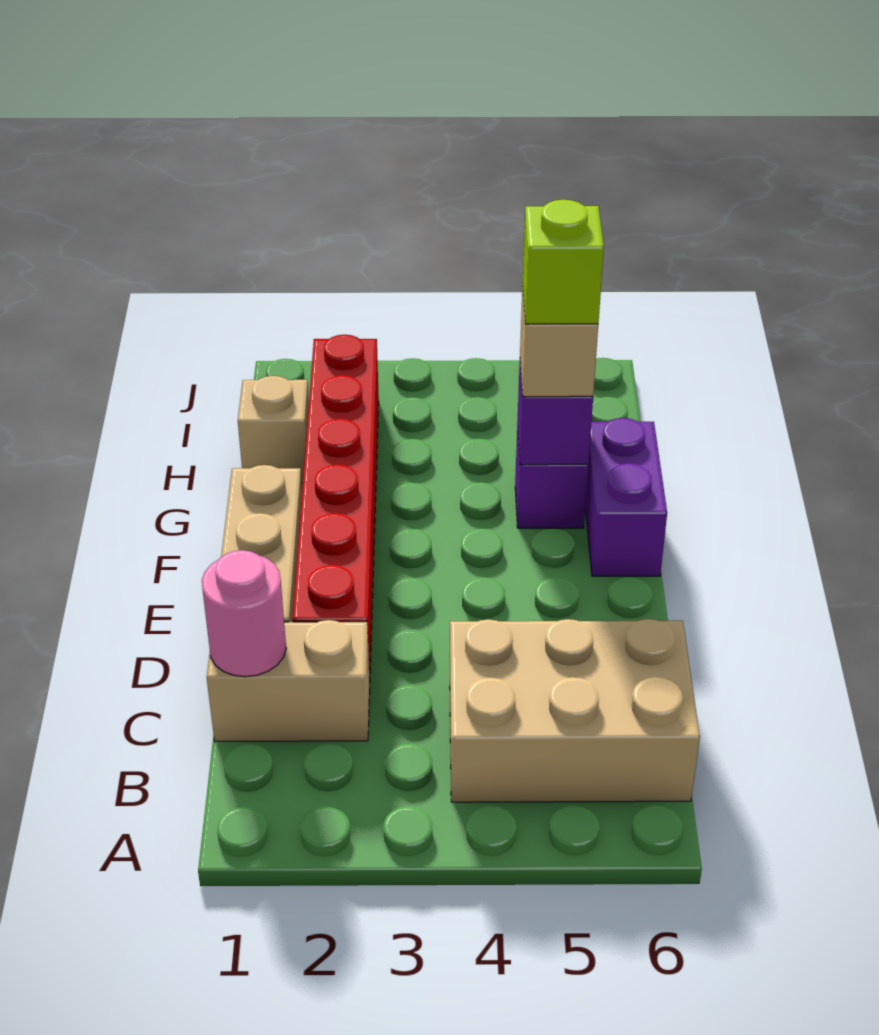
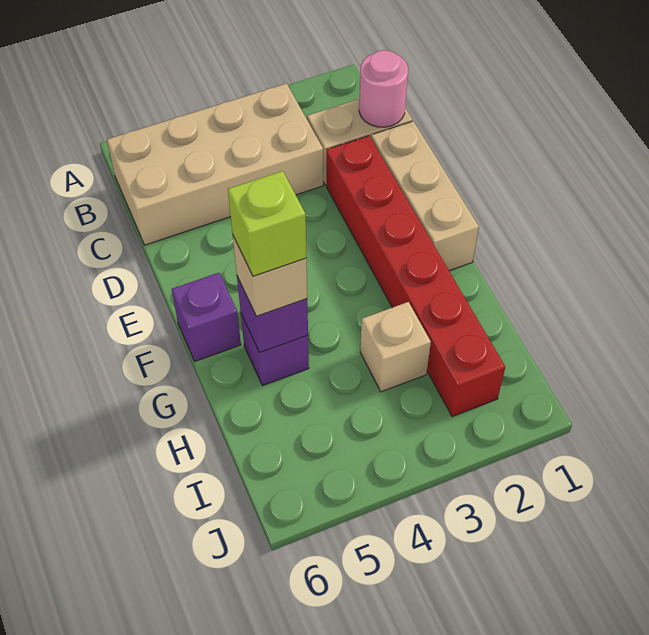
tan 2x3 brick [450,619,700,802] -> tan 2x4 brick [107,84,323,245]
purple 1x2 brick [585,418,667,576] -> purple 1x1 brick [172,273,241,361]
tan 1x1 brick [238,376,309,483] -> tan 1x1 brick moved to [360,302,431,392]

